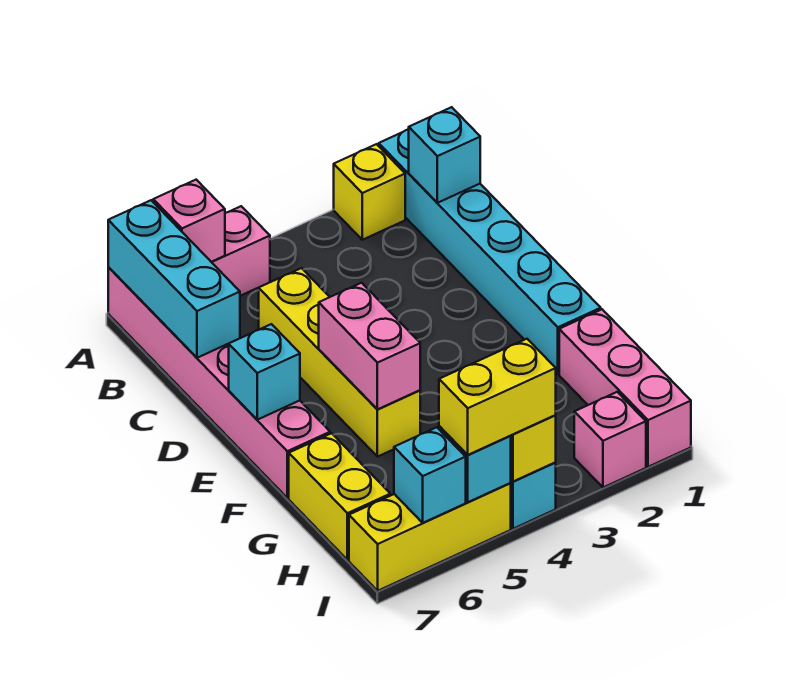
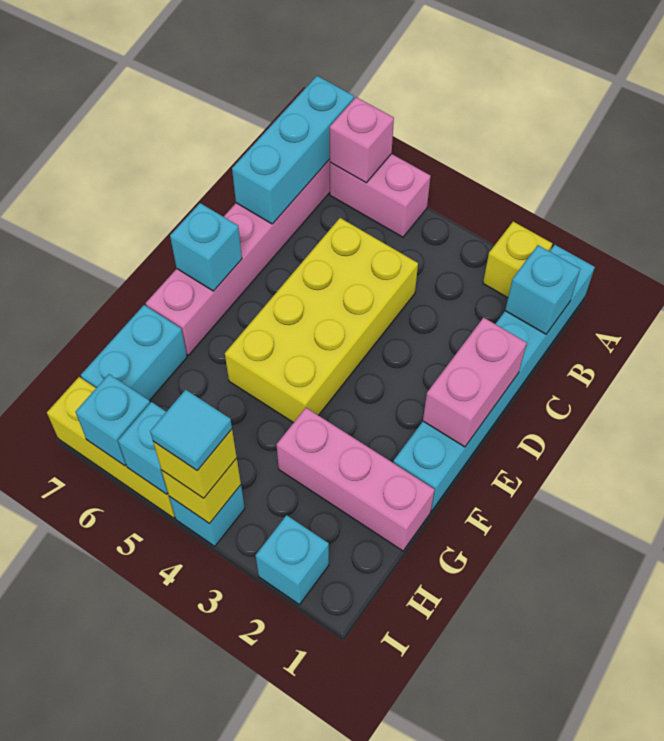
yellow 1x4 brick [259,268,420,457] -> yellow 2x4 brick [225,218,418,423]
pink 1x2 brick [319,283,420,409] -> pink 1x2 brick moved to [423,317,527,447]
pink 1x3 brick [559,309,691,467] -> pink 1x3 brick turned to [276,408,435,551]
yellow 1x2 brick [289,433,390,560] -> cyan 1x2 brick [81,305,187,401]
pink 1x1 brick [574,392,646,488] -> cyan 1x1 brick [256,515,329,604]
yellow 1x2 brick [439,339,556,455] -> yellow 1x1 brick [153,429,237,498]
none -> cyan 1x1 tile [150,390,232,471]

